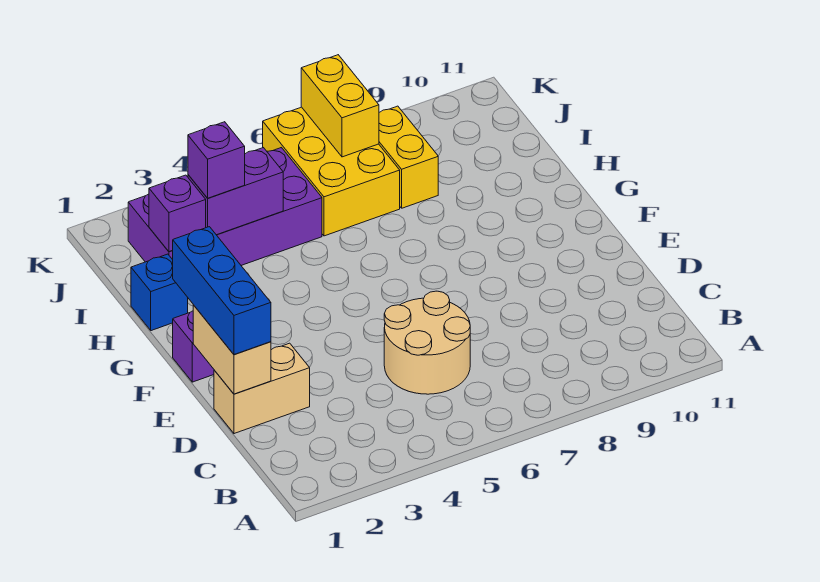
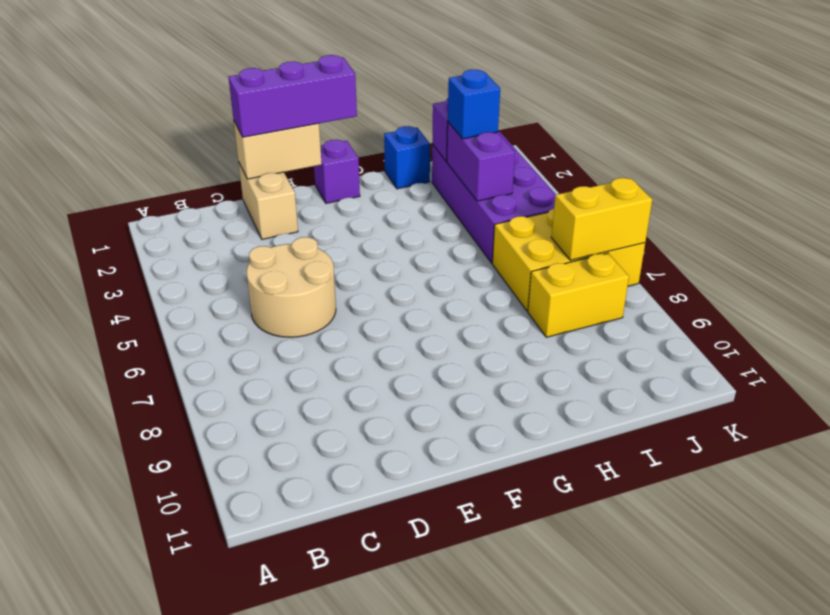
blue 1x3 brick [173,227,271,354] -> purple 1x3 brick [229,55,357,137]
purple 1x1 brick [188,122,245,198] -> blue 1x1 brick [448,70,500,139]

